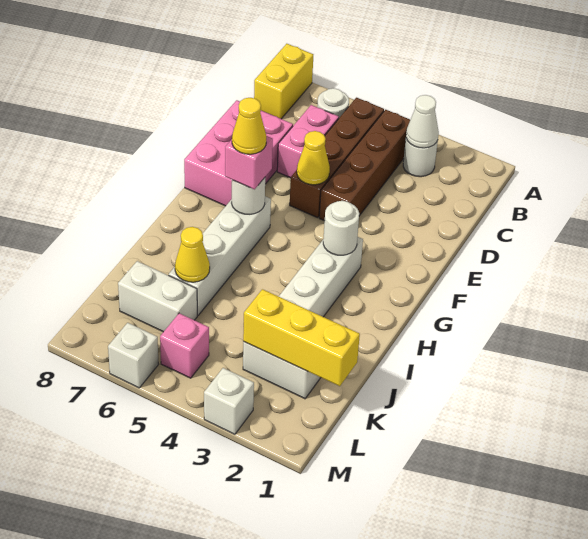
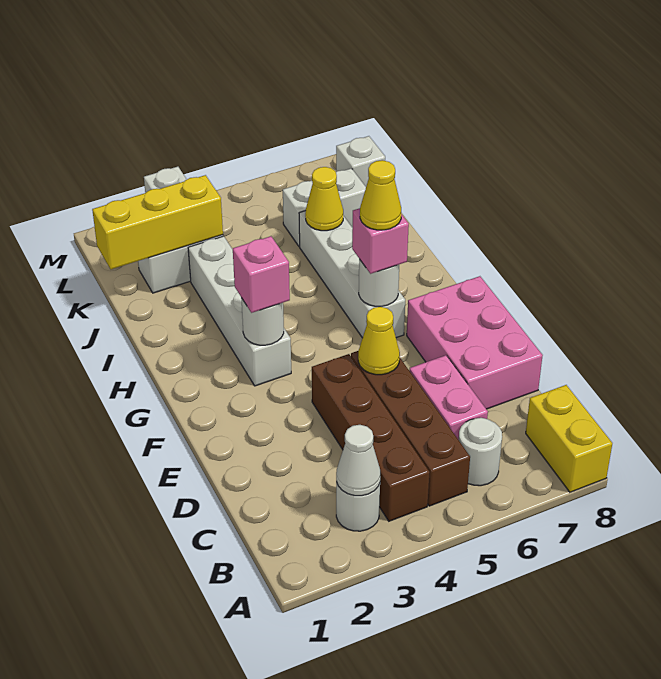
pink 1x1 brick [160,313,209,378] -> pink 1x1 brick moved to [233,236,290,313]
white 1x1 brick [108,323,159,388] -> white 1x1 brick moved to [336,136,385,186]

